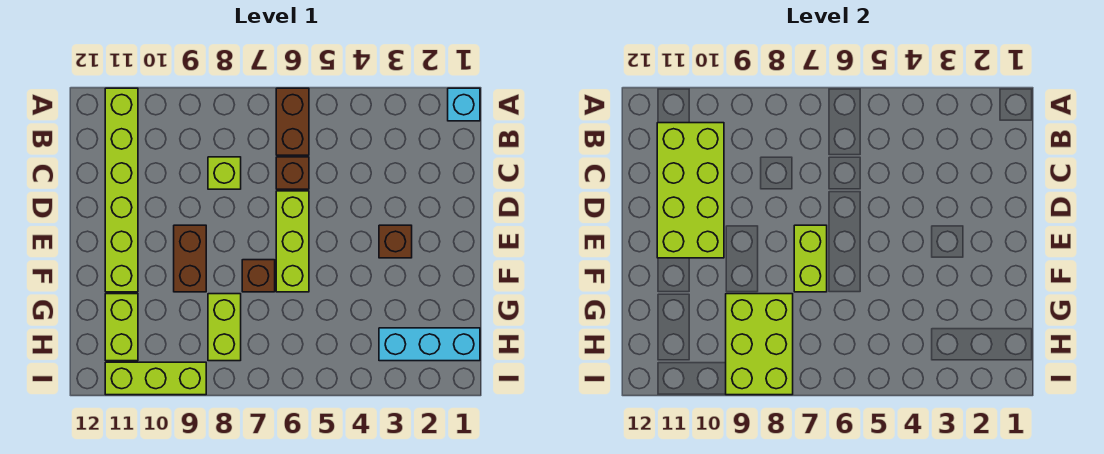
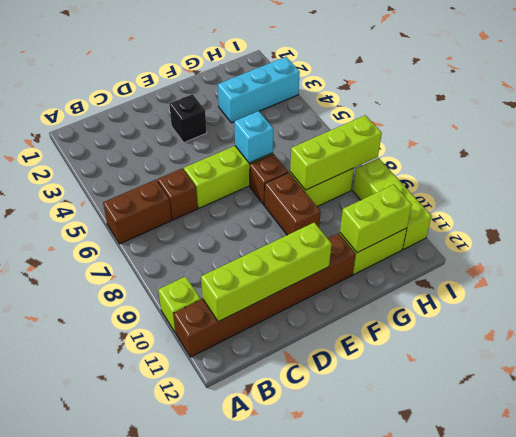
cyan 1x1 brick [448,88,480,121] -> cyan 1x1 brick moved to [234,111,273,163]
lime 1x6 brick [105,88,138,292] -> brown 1x6 brick [173,233,355,357]
lime 2x4 brick [657,123,724,258] -> lime 1x4 brick [201,222,332,322]
lime 1x1 brick [208,157,241,189] -> lime 1x1 brick moved to [158,276,201,333]
brown 1x1 brick [379,225,412,258] -> black 1x1 brick [169,94,207,143]
lime 1x2 brick [794,225,827,292] -> lime 1x2 brick moved to [340,185,412,253]
brown 1x2 brick [174,225,206,292] -> brown 1x2 brick turned to [264,173,321,235]
lime 2x3 brick [726,294,793,395] -> lime 1x3 brick [290,115,382,190]
cyan 1x3 brick [379,328,480,361] -> cyan 1x3 brick turned to [218,57,300,123]

